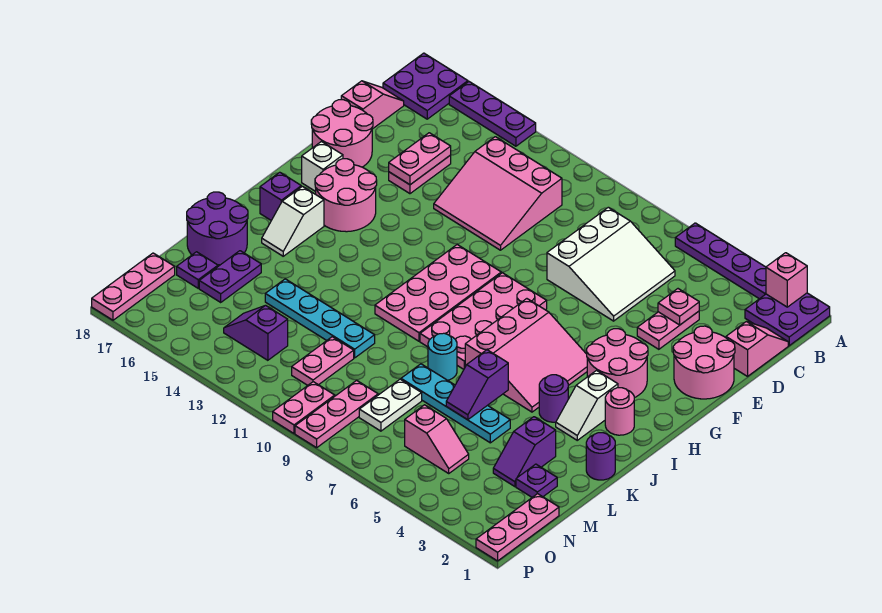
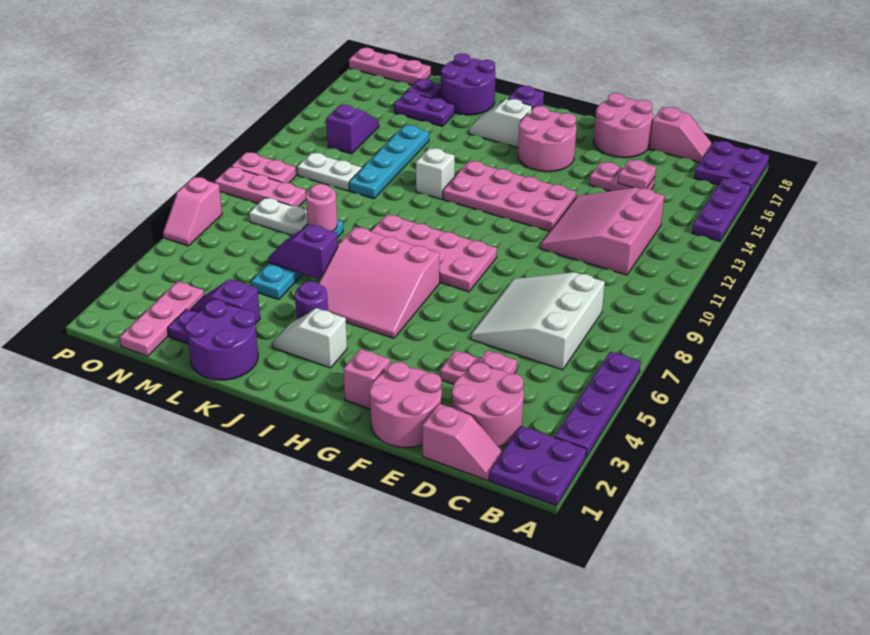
pink 1x1 brick [766,253,807,307] -> pink 1x1 brick moved to [343,349,390,409]
white 3x3 slope [547,207,675,321] -> white 3x3 slope turned to [471,272,605,370]
pink 1x2 plate [389,133,451,185] -> pink 1x1 plate [618,159,656,189]
pink 2x2 round brick [587,329,648,398] -> pink 2x2 round brick moved to [452,363,524,447]
pink 2x4 plate [375,245,501,341] -> pink 2x4 plate moved to [443,161,576,231]
white 1x1 brick [302,142,343,192] -> white 1x1 brick moved to [416,148,455,199]
pink 1x1 round brick [605,388,634,435] -> pink 1x1 round brick moved to [306,184,337,231]
purple 1x1 round brick [586,433,615,480] -> purple 2x2 round brick [185,300,258,380]
cyan 1x1 round brick [428,333,457,380] -> none
pink 1x2 plate [292,337,354,385] -> white 1x2 plate [297,153,362,191]
pink 1x3 plate [476,494,559,561] -> pink 1x3 plate turned to [120,281,204,356]
pink 1x2 slope [405,405,469,473] -> pink 1x2 slope moved to [163,177,222,246]

